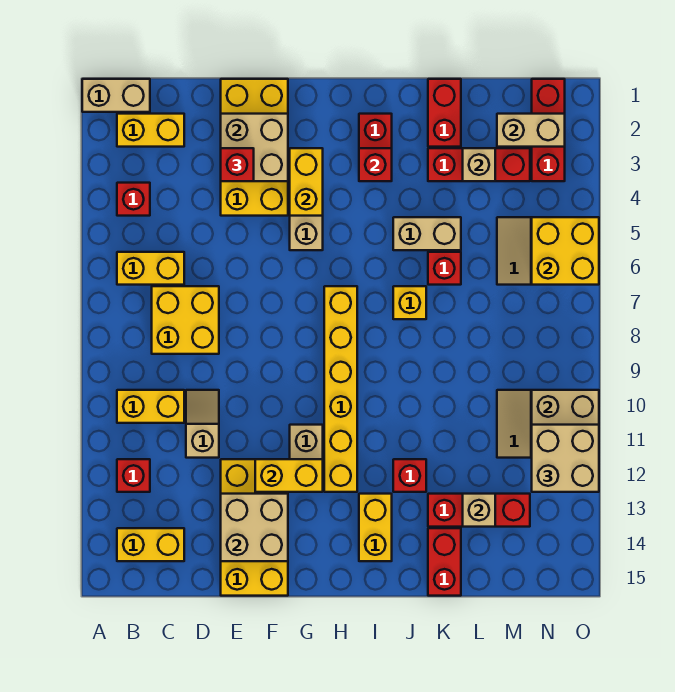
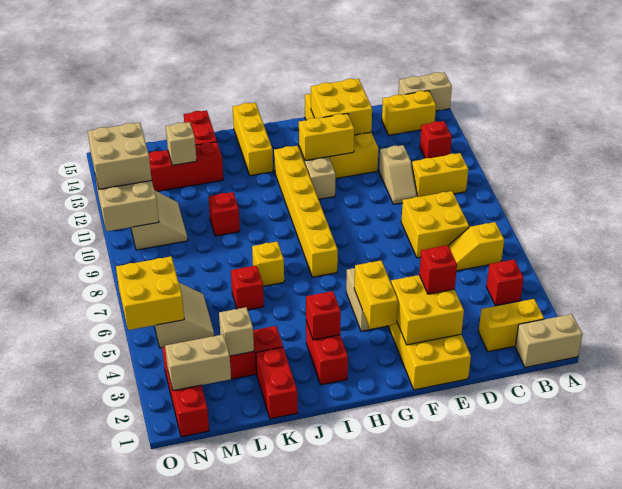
yellow 1x2 brick [117,252,184,285] -> yellow 1x2 slope [448,222,504,271]
tan 2x2 brick [221,114,288,181] -> yellow 2x2 brick [391,275,464,345]
tan 2x2 brick [221,494,288,561] -> yellow 2x2 brick [311,79,372,135]
yellow 1x2 brick [359,494,392,561] -> yellow 1x3 brick [233,103,273,176]
tan 1x2 brick [393,217,461,250] -> tan 1x2 brick moved to [398,72,452,111]
red 1x1 brick [393,459,426,492] -> red 1x1 brick moved to [209,192,240,236]

